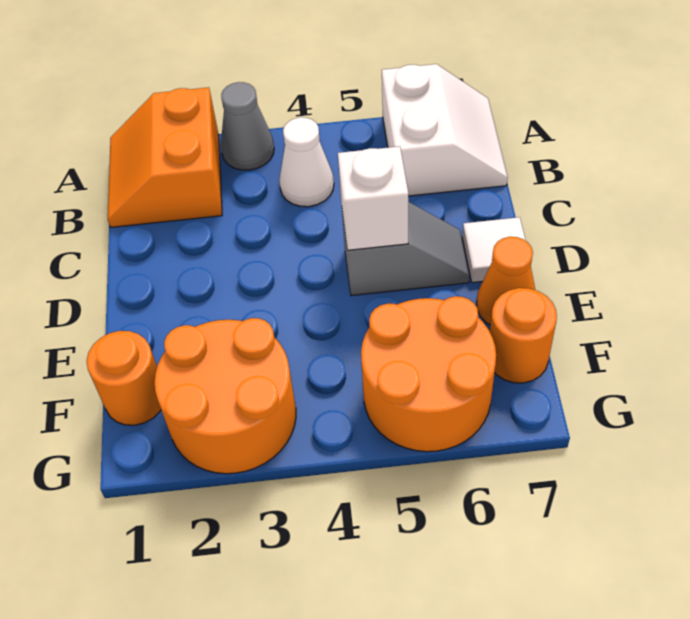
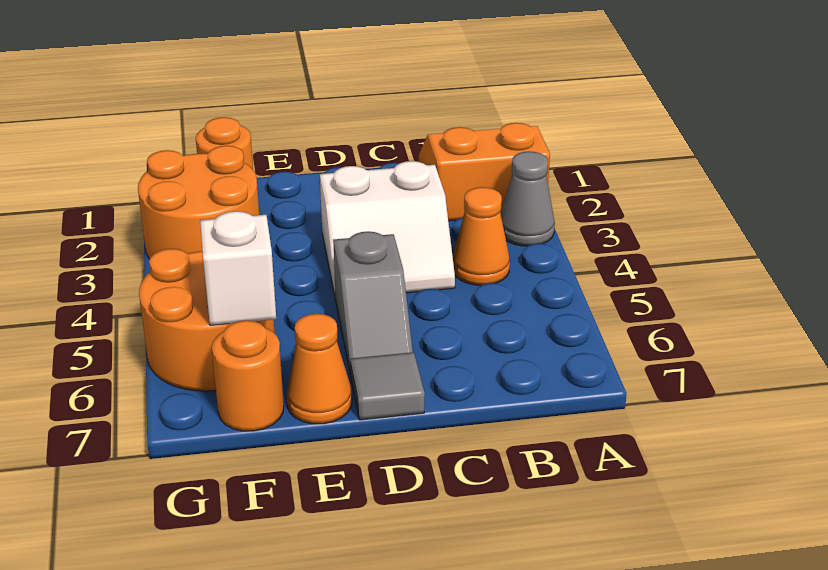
white 2x2 slope [382,64,508,196] -> white 2x2 slope moved to [320,161,455,299]
white 1x1 cone [279,117,334,207] -> orange 1x1 cone [453,187,510,285]
white 1x1 brick [338,146,408,250] -> white 1x1 brick moved to [200,211,276,325]
white 1x1 tile [462,217,526,283] -> grey 1x1 tile [350,352,425,420]

